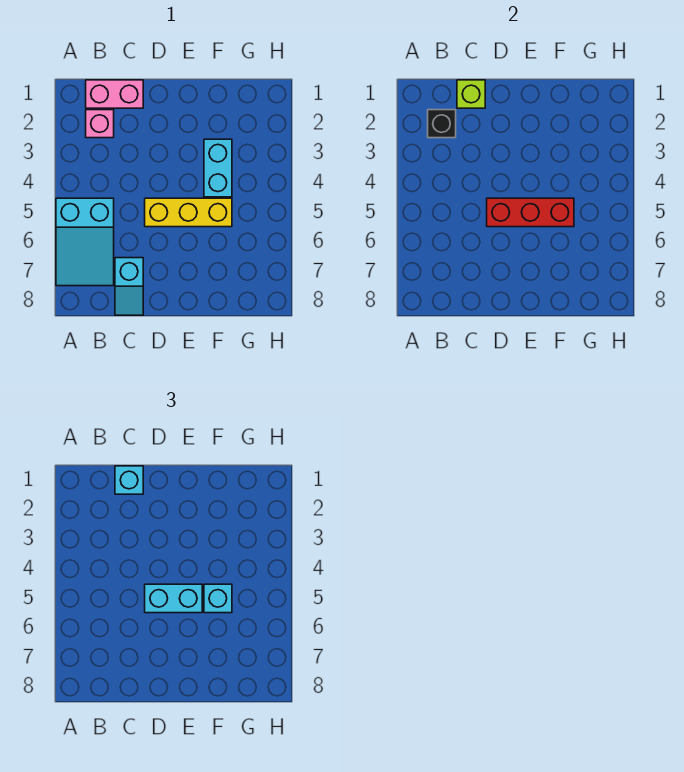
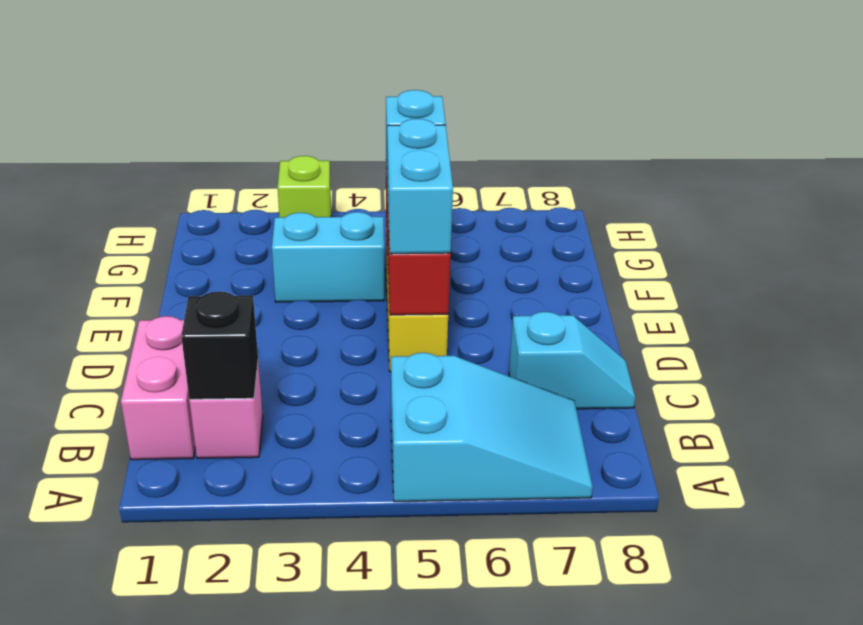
lime 1x1 brick [457,80,485,108] -> lime 1x1 brick moved to [278,156,331,217]
cyan 1x1 brick [115,466,143,494] -> none

